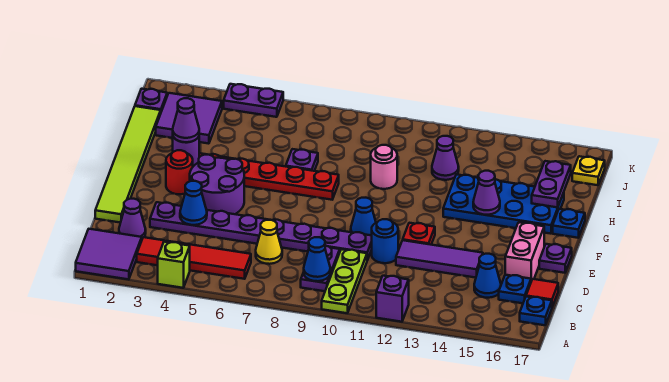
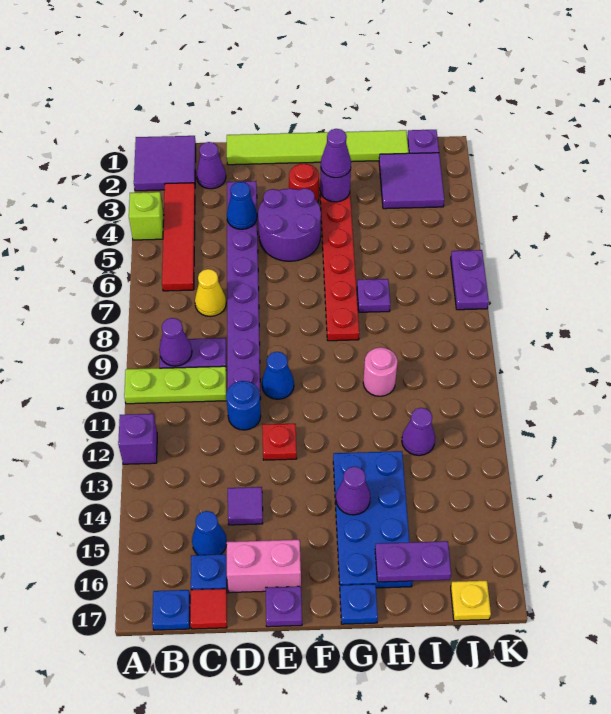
blue 1x1 cone [304,237,330,281] -> purple 1x1 cone [159,318,192,366]
purple 1x3 tile [396,240,483,278] -> purple 1x1 tile [228,487,263,525]
purple 1x2 plate [224,84,283,117] -> purple 1x2 plate moved to [451,250,489,310]

